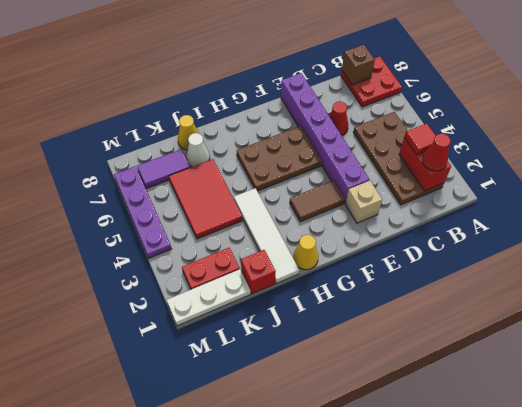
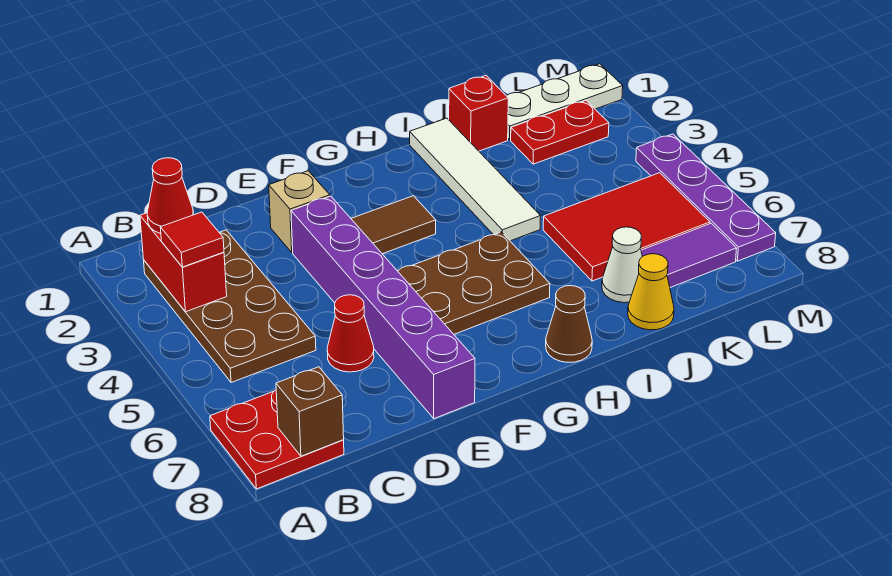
yellow 1x1 cone [293,235,318,270] -> none
none -> brown 1x1 cone [546,286,592,362]
red 2x3 tile [169,159,243,239] -> red 2x3 tile turned to [543,173,710,281]

